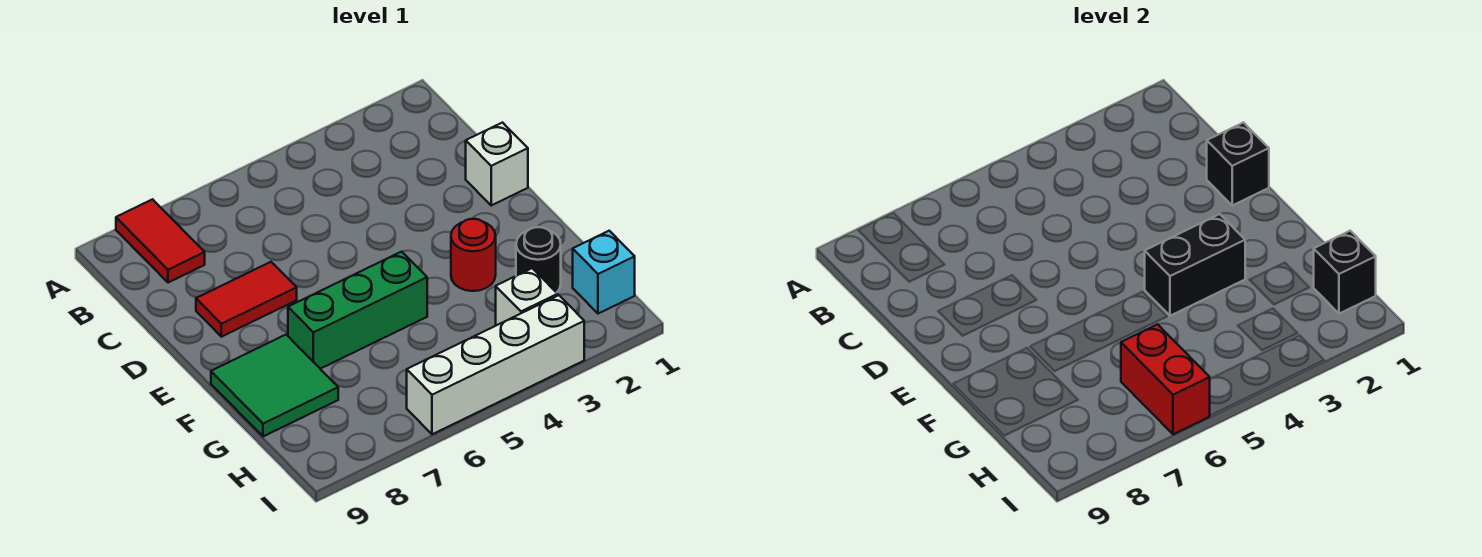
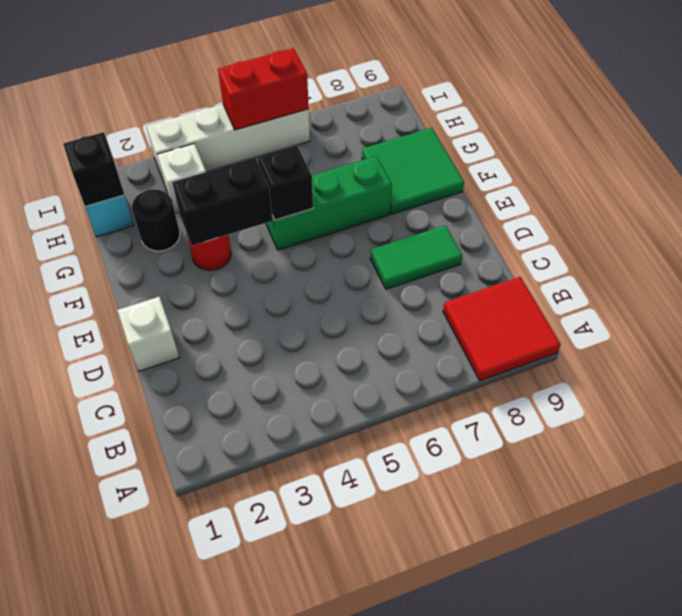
red 1x2 tile [116,199,205,283] -> red 2x2 tile [443,277,561,381]
black 1x1 brick [1207,123,1269,205] -> black 1x1 brick moved to [258,145,313,220]
red 1x2 tile [196,262,297,337] -> green 1x2 tile [370,225,462,289]
red 1x2 brick [1121,324,1210,434] -> red 1x2 brick turned to [218,48,309,130]

